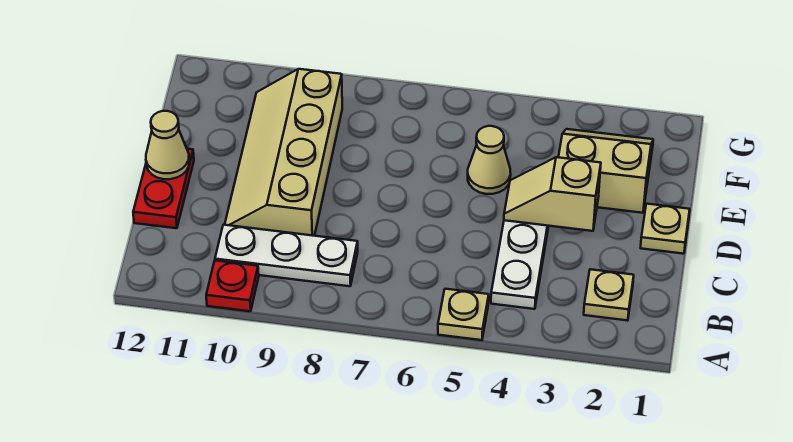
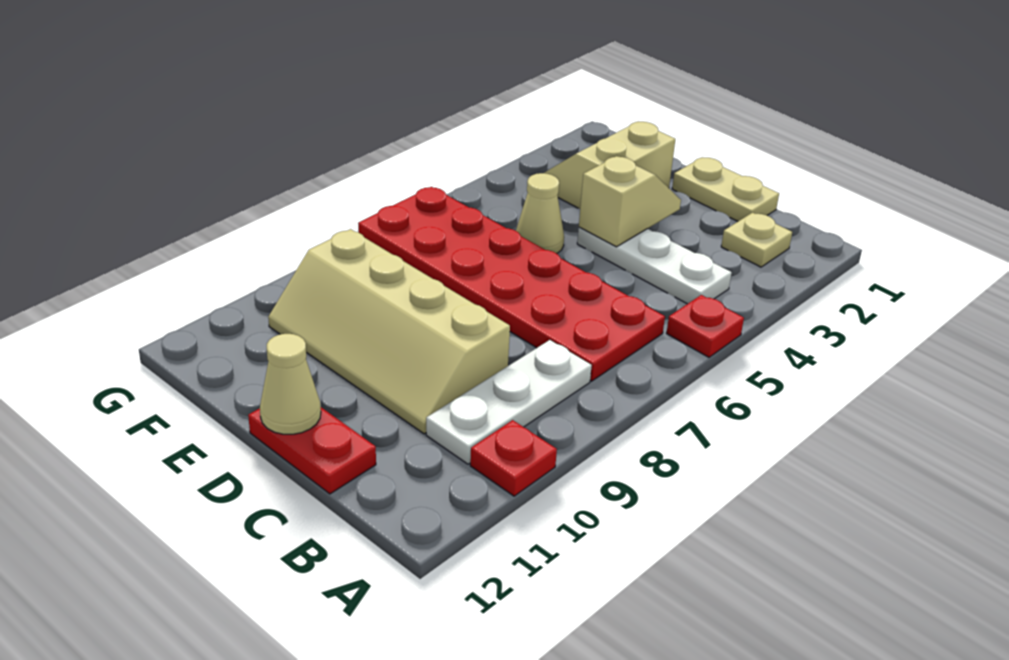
tan 1x1 plate [438,289,489,340] -> red 1x1 plate [666,295,744,357]
none -> red 2x6 plate [358,187,665,381]
tan 1x1 plate [641,204,690,254] -> tan 1x2 plate [672,158,779,221]
tan 1x2 slope [504,157,601,231] -> tan 1x2 slope turned to [579,156,681,247]

